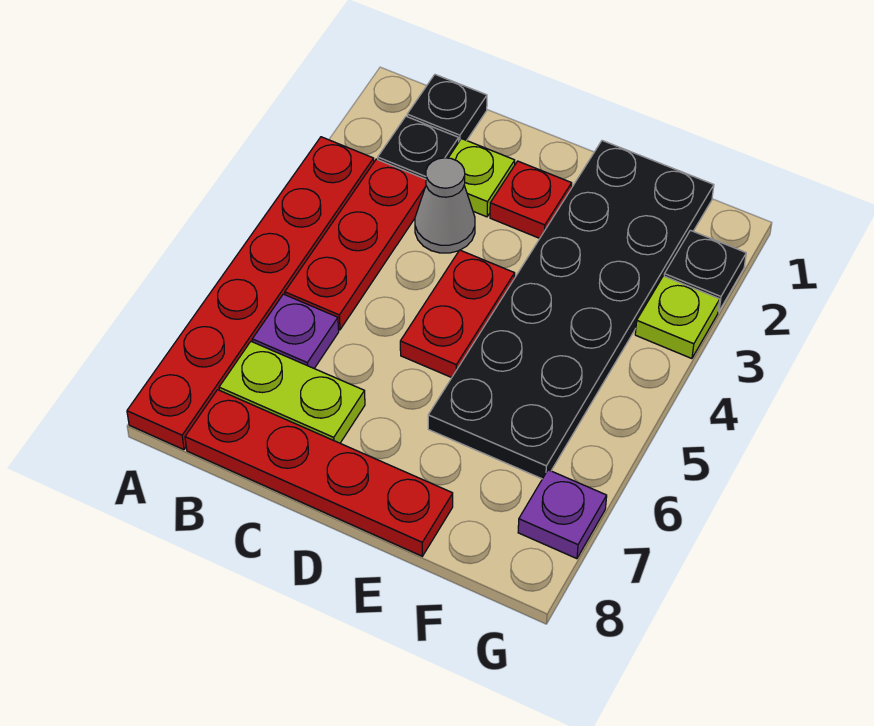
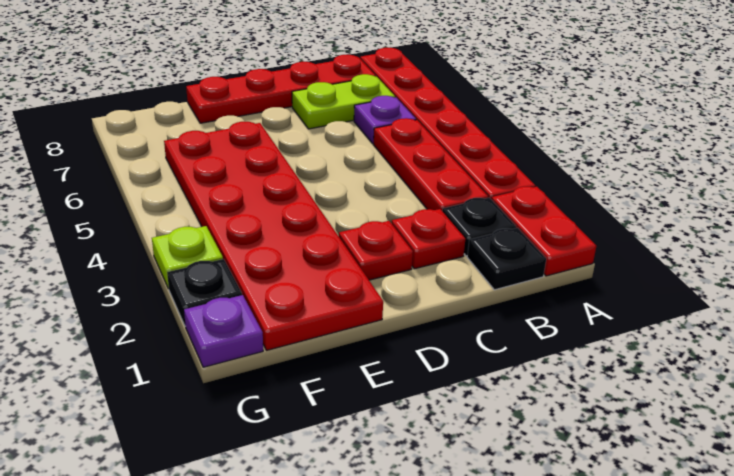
lime 1x1 plate [449,139,515,217] -> red 1x1 plate [392,209,465,269]
grey 1x1 cone [415,158,475,253] -> none
red 1x2 plate [400,250,515,378] -> red 1x2 plate moved to [491,187,596,276]
black 2x6 plate [428,141,714,479] -> red 2x6 plate [164,122,383,350]
purple 1x1 plate [518,470,607,559] -> purple 1x1 plate moved to [184,295,263,367]

